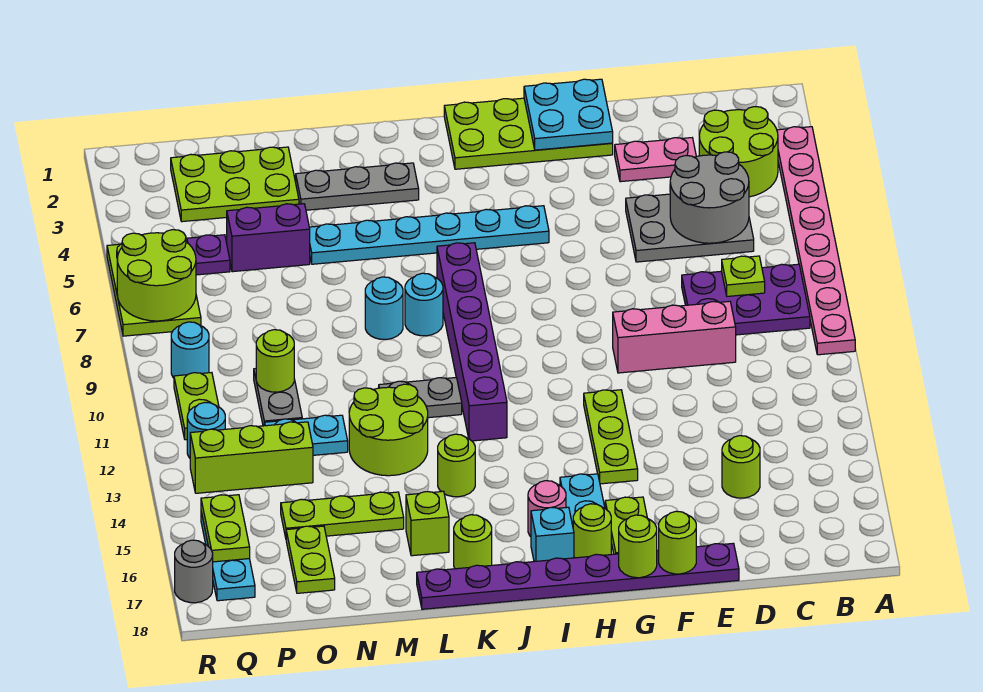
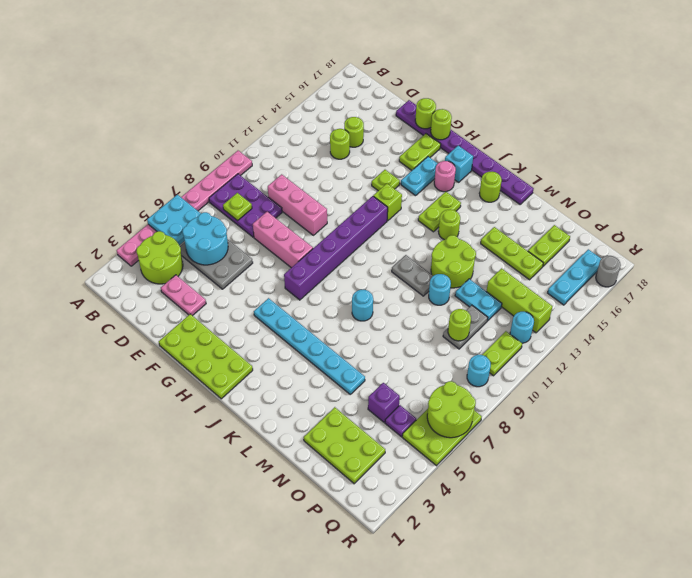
grey 2x2 round brick [670,152,749,243] -> cyan 2x2 round brick [183,212,228,265]
none -> pink 1x3 brick [253,212,313,268]
cyan 2x2 plate [524,79,613,150] -> cyan 2x2 plate moved to [147,195,201,245]
lime 1x3 plate [584,390,638,484] -> lime 1x1 plate [372,170,400,191]
lime 1x1 round brick [573,504,611,558] -> lime 1x1 round brick moved to [330,129,350,159]
purple 1x6 brick [437,243,507,441] -> purple 1x6 brick moved to [284,196,388,300]
grey 1x3 plate [296,163,419,210] -> none
cyan 1x1 round brick [365,277,403,339] -> cyan 1x1 round brick moved to [429,274,451,305]
lime 1x1 brick [406,491,449,556] -> lime 1x1 brick moved to [373,184,402,221]
purple 1x2 brick [227,204,310,272] -> purple 1x1 brick [368,383,400,422]
lime 1x2 plate [201,495,250,562] -> lime 1x2 plate moved to [418,192,461,232]

